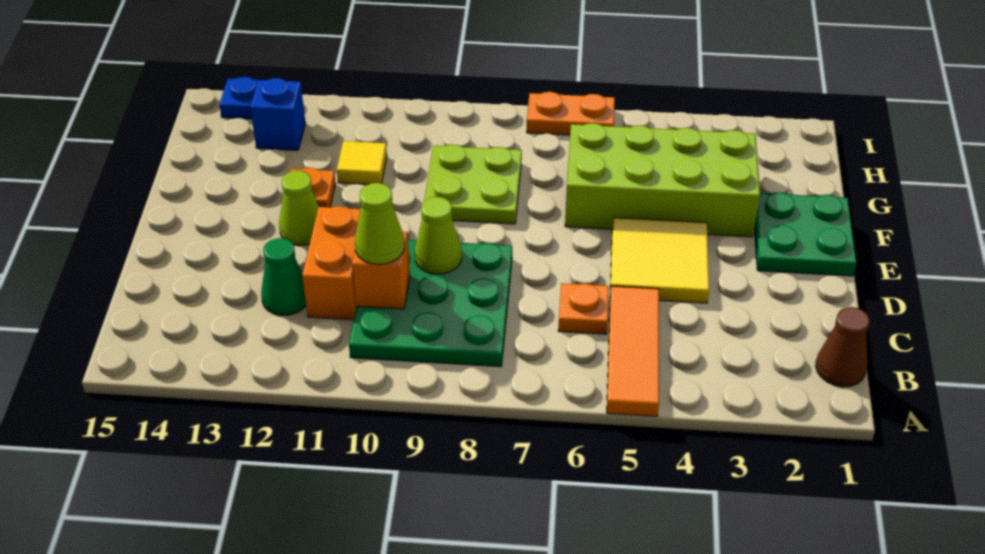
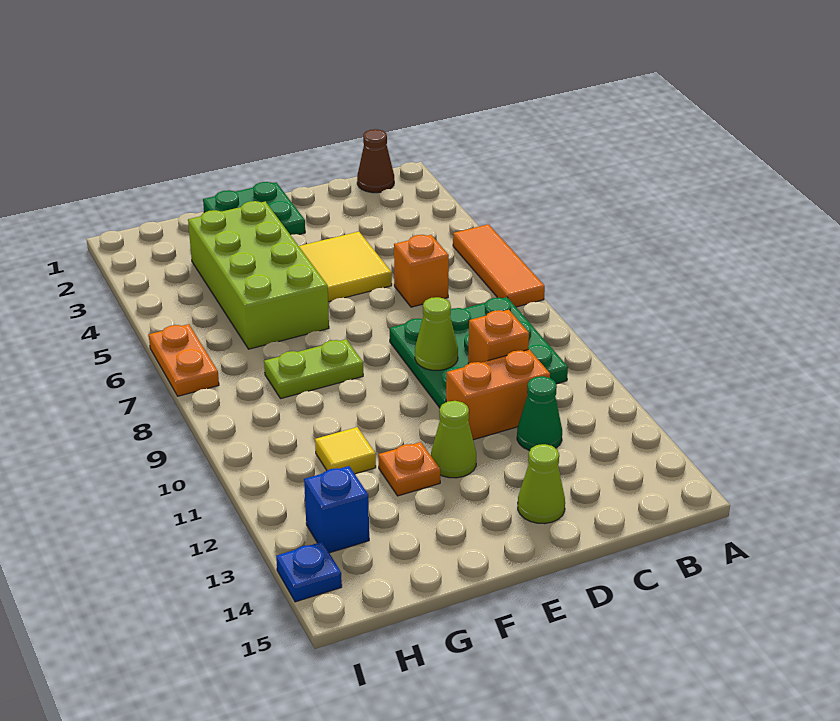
orange 1x3 tile [607,286,659,416] -> orange 1x3 tile turned to [453,224,545,307]
orange 1x1 plate [558,283,609,334] -> orange 1x1 brick [394,235,449,307]
lime 1x1 cone [355,183,404,265] -> lime 1x1 cone moved to [518,444,565,524]
lime 2x2 plate [424,145,522,224] -> lime 1x2 plate [264,339,363,399]

